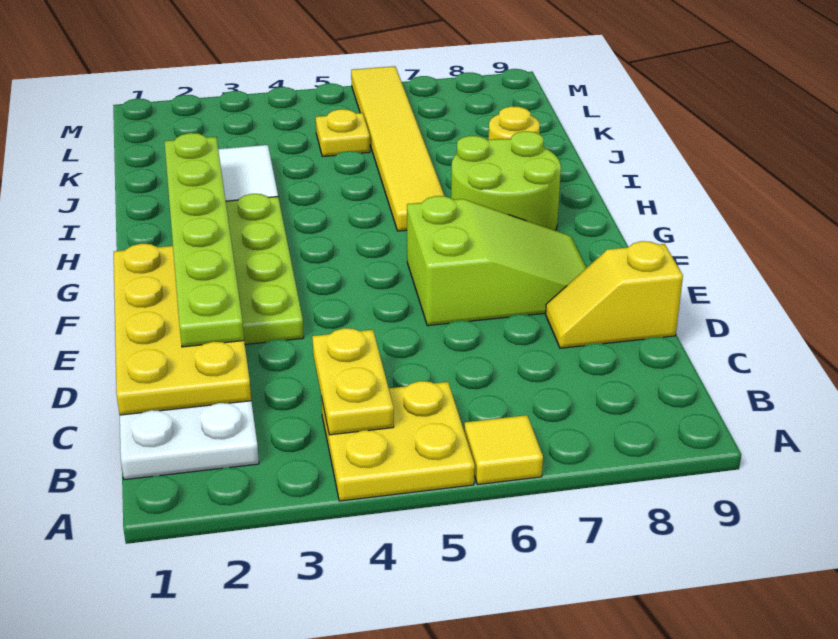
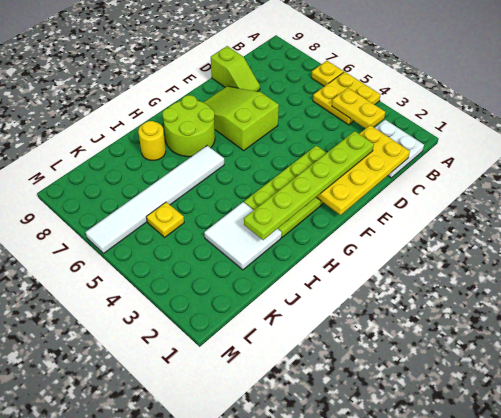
yellow 1x1 tile [464,415,543,484] -> yellow 1x1 plate [311,61,344,86]
yellow 1x2 plate [312,328,394,435] -> yellow 1x2 plate turned to [332,88,385,128]
yellow 1x2 slope [546,241,683,348] -> lime 1x2 slope [211,46,260,91]
yellow 1x6 tile [351,66,444,231] -> white 1x6 tile [85,146,224,253]

